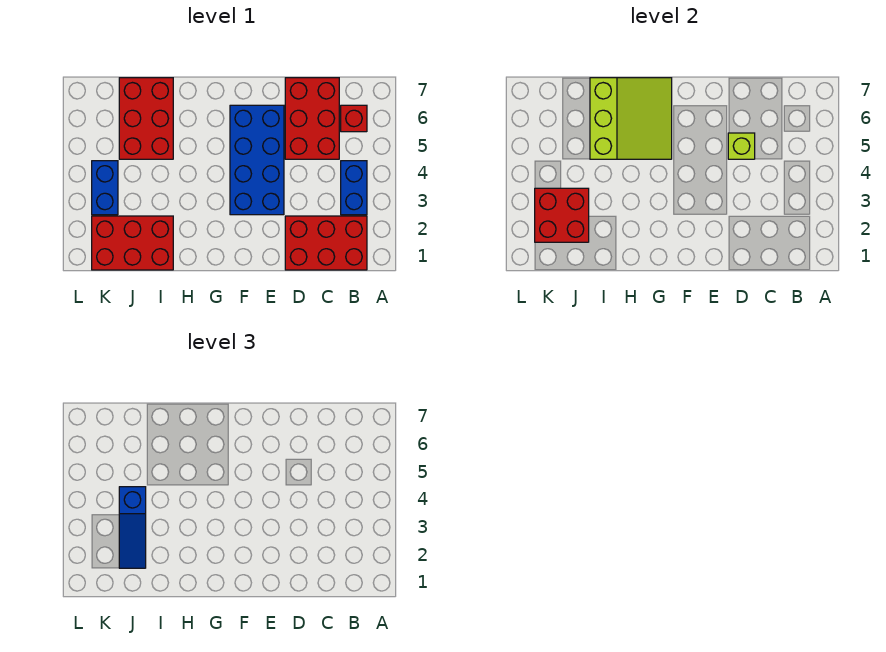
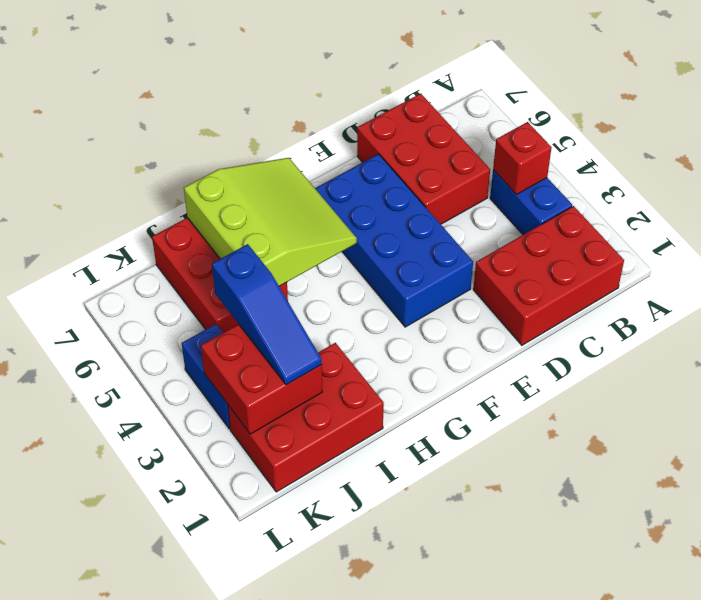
red 1x1 brick [341,105,367,132] -> red 1x1 brick moved to [493,122,552,195]
lime 1x1 brick [728,133,755,159] -> none

